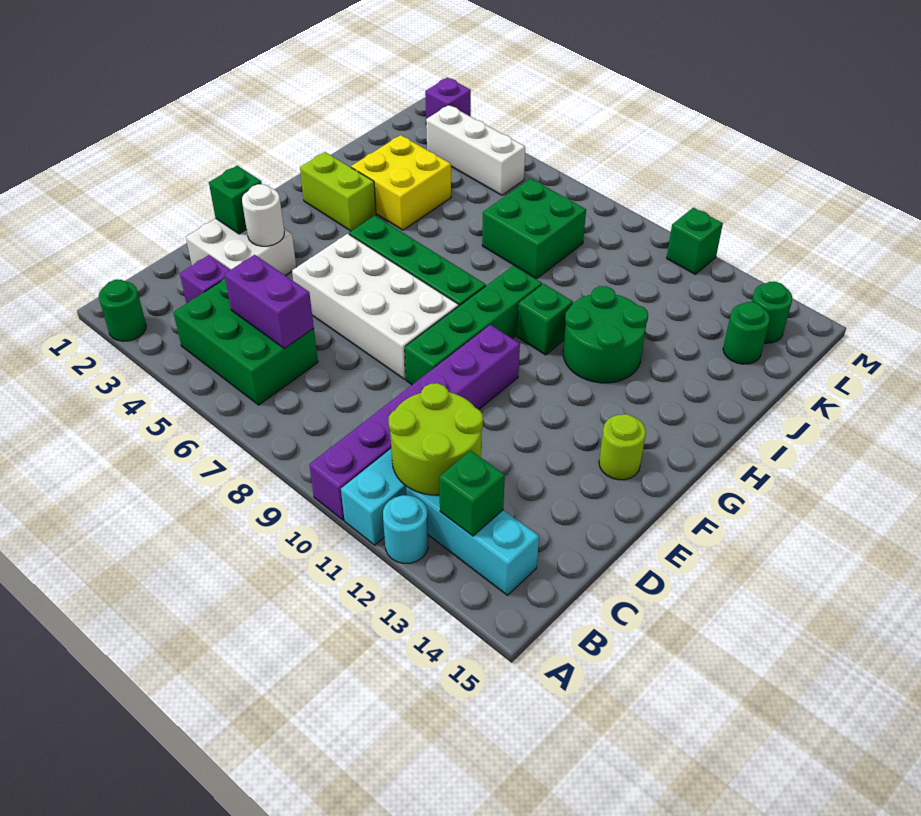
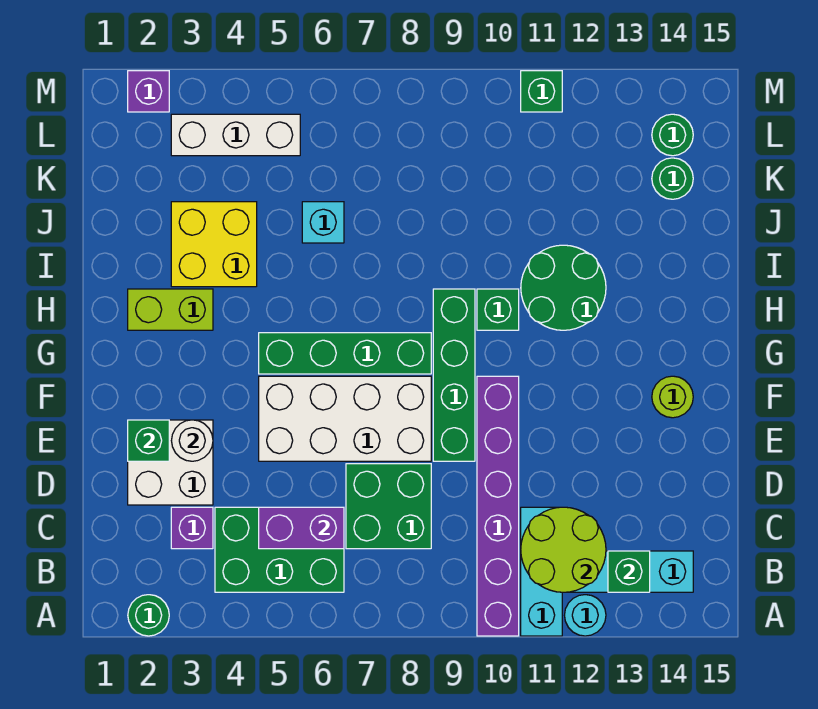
none -> cyan 1x1 brick [302,202,344,243]
green 2x2 brick [482,179,586,279] -> green 2x2 brick moved to [346,464,431,549]

